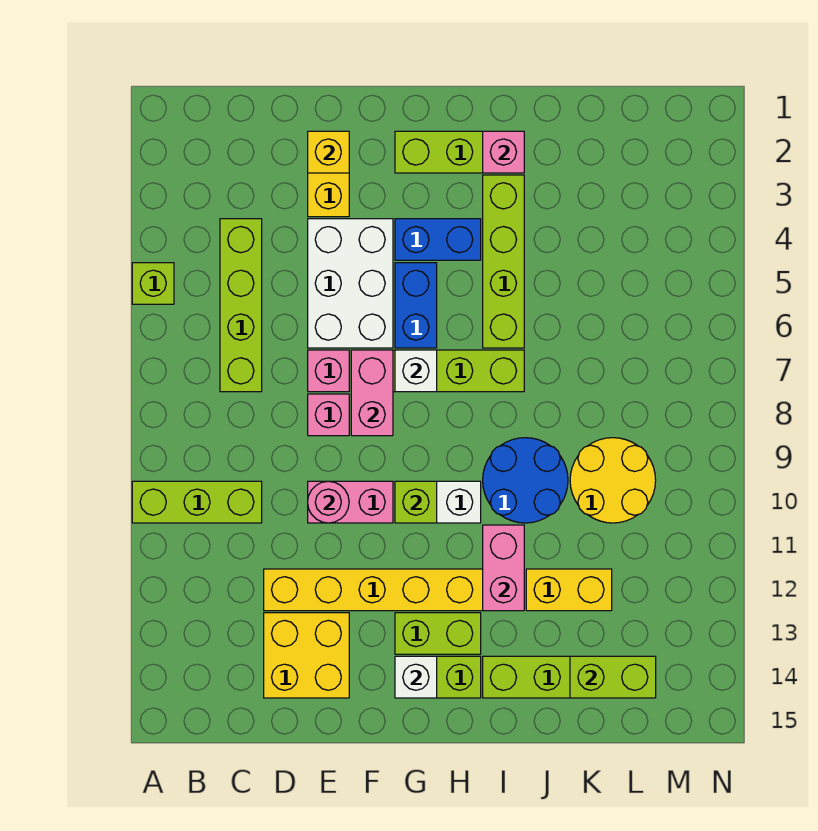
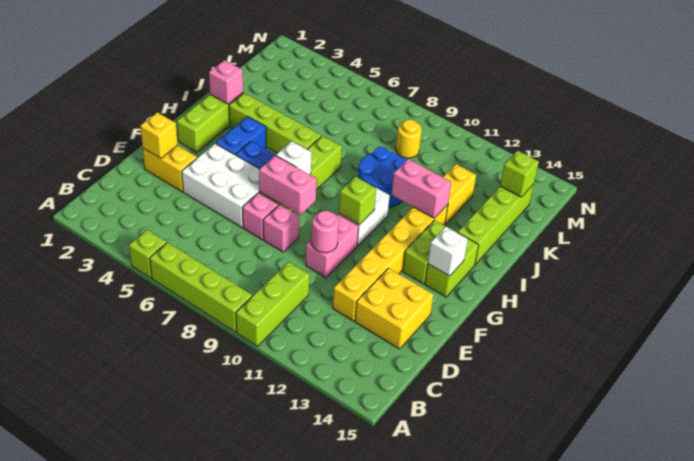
lime 1x4 brick [220,219,262,392] -> lime 1x4 brick moved to [150,242,252,332]
yellow 2x2 round brick [570,438,656,523] -> yellow 1x1 round brick [396,120,422,158]
lime 1x2 brick [570,656,656,698] -> lime 1x1 brick [500,151,539,197]

